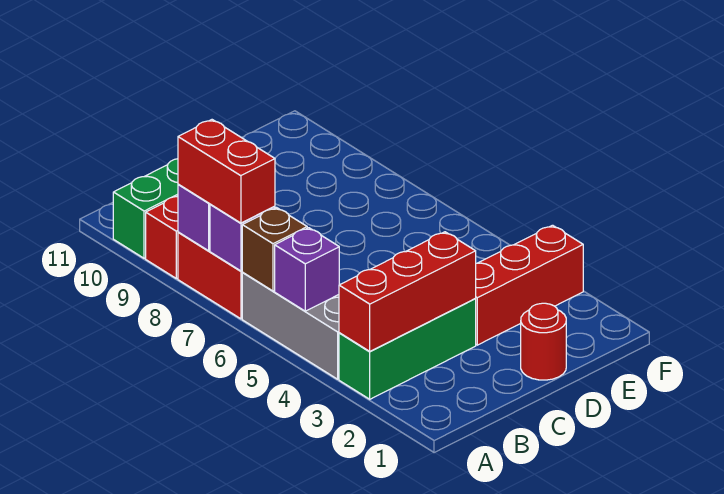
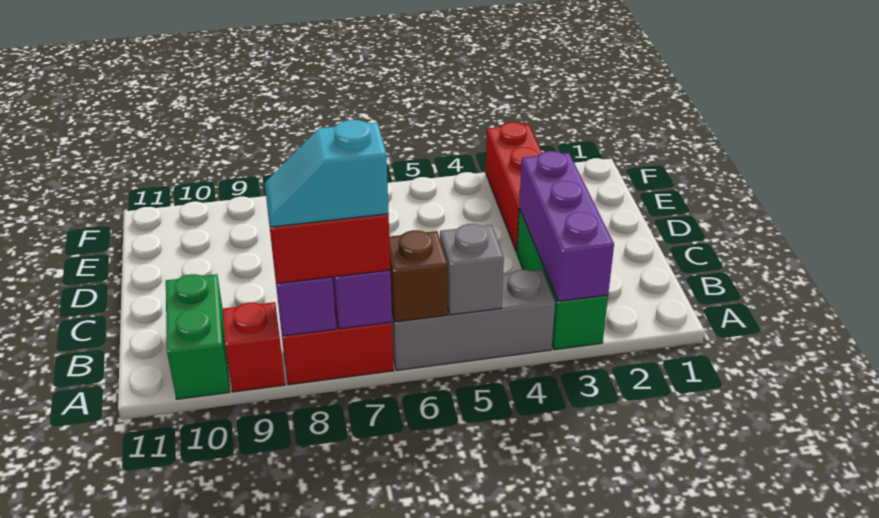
red 1x3 brick [339,232,476,351] -> purple 1x3 brick [519,151,614,301]
purple 1x1 brick [275,228,339,311] -> grey 1x1 brick [440,224,504,315]
none -> cyan 1x2 slope [265,120,389,227]
red 1x1 round brick [521,303,566,380] -> none

